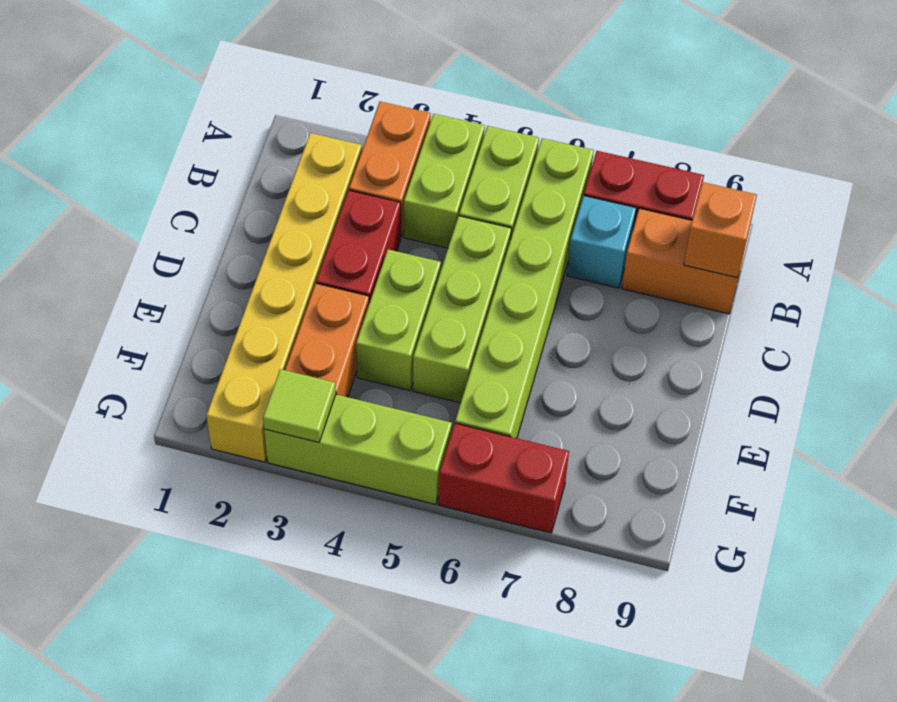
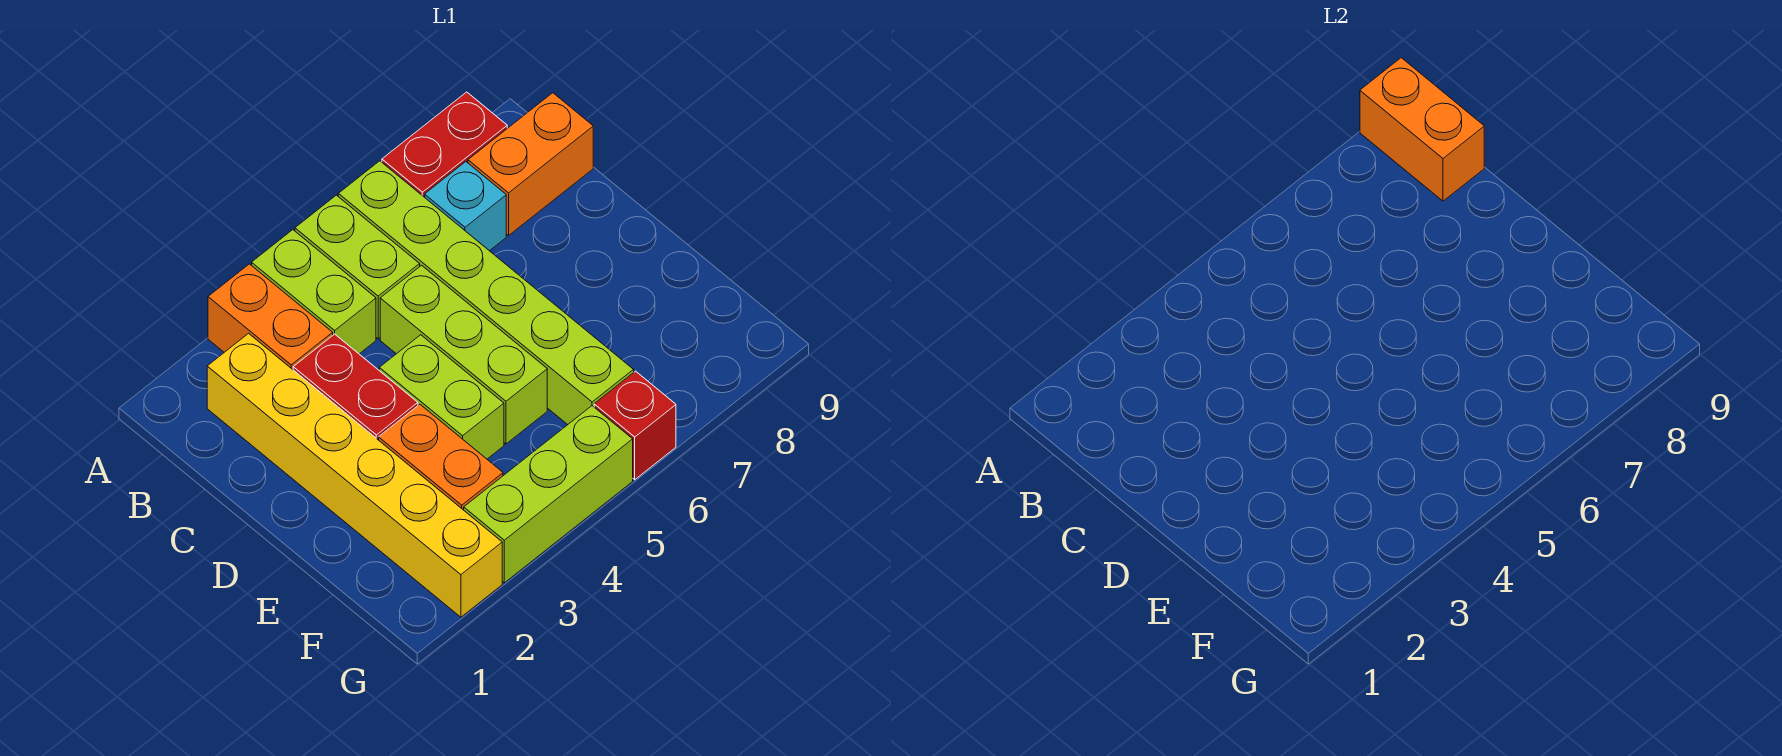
orange 1x1 brick [684,182,757,278] -> orange 1x2 brick [1360,58,1484,201]
lime 1x1 tile [263,369,336,442] -> none
red 1x2 brick [439,423,569,533] -> red 1x1 brick [594,371,676,480]

